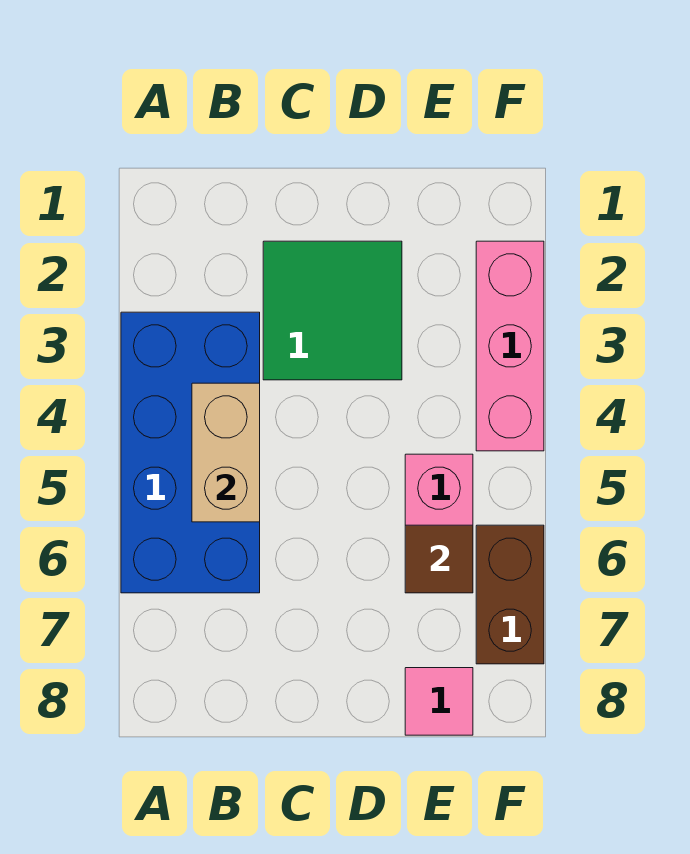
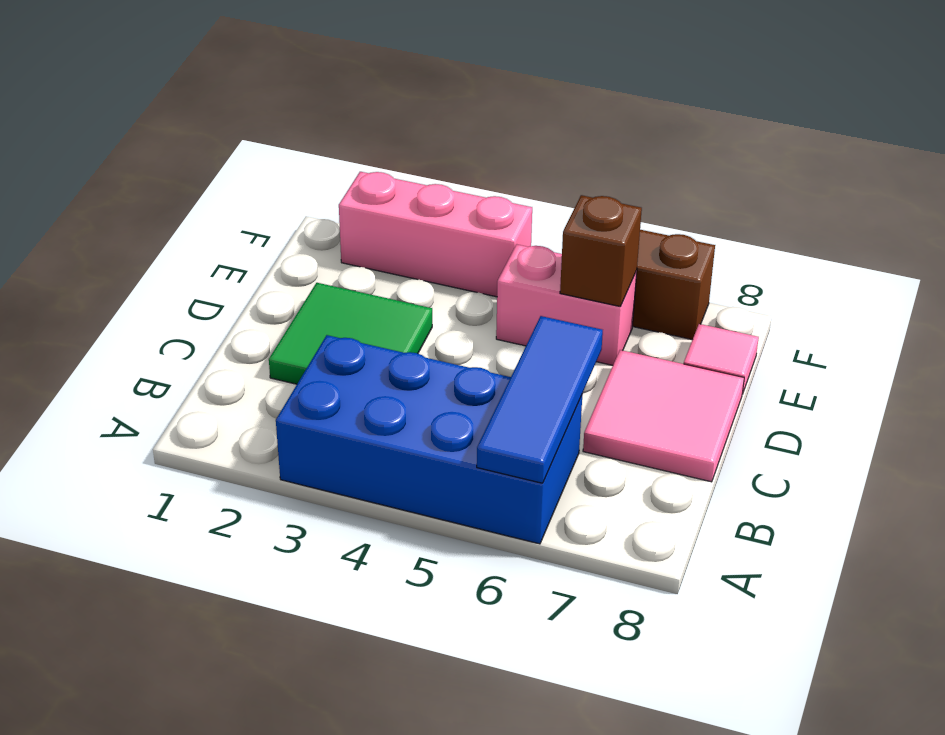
none -> blue 1x3 tile [477,316,603,483]
tan 1x2 brick [192,383,260,522] -> none
none -> pink 2x2 tile [583,350,744,482]
brown 1x1 tile [405,525,473,593] -> brown 1x1 brick [560,195,642,307]

